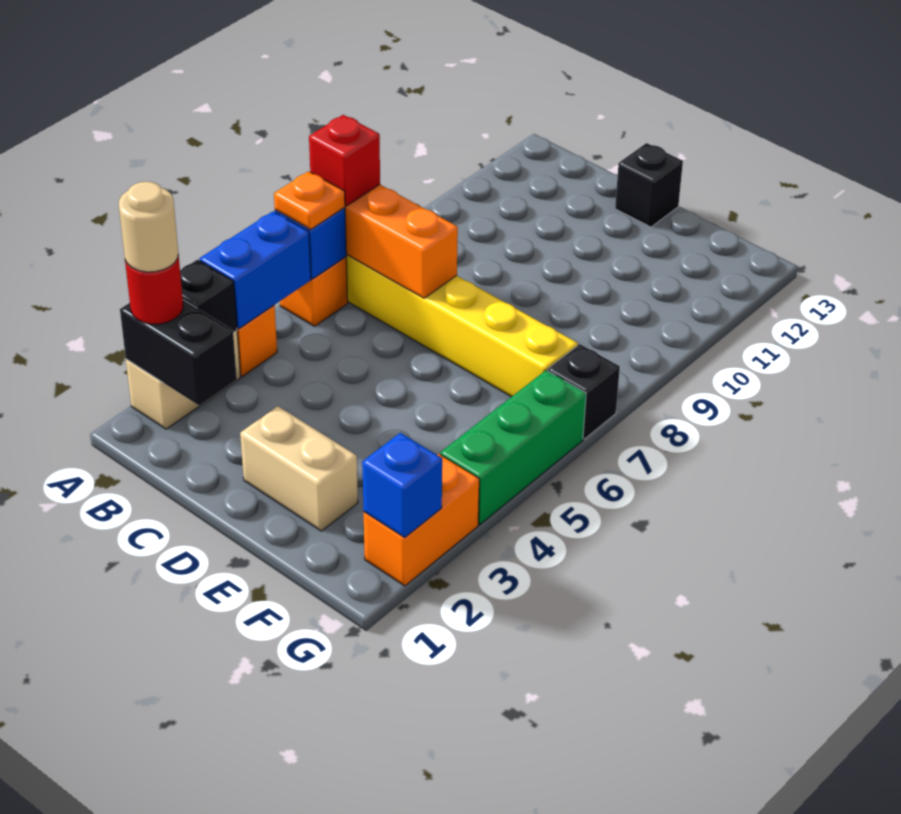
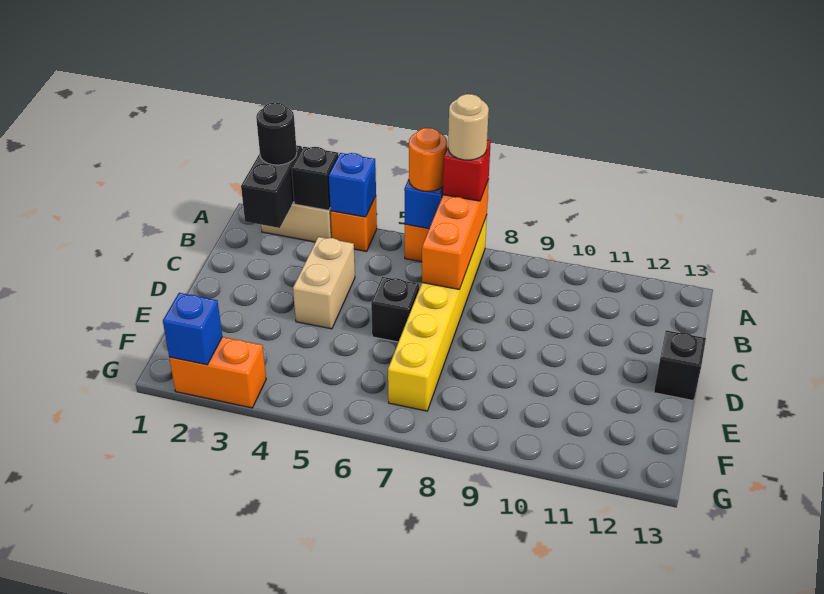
red 1x1 round brick [125,254,183,324] -> black 1x1 round brick [256,103,297,165]
tan 1x1 round brick [119,182,178,272] -> tan 1x1 round brick moved to [448,94,489,160]
blue 1x2 brick [199,211,311,329] -> blue 1x1 brick [329,153,376,217]
orange 1x1 plate [274,171,345,230] -> orange 1x1 round brick [409,128,447,192]
tan 1x2 brick [240,406,358,531] -> tan 1x2 brick moved to [293,237,355,329]
green 1x3 brick [440,370,586,525] -> none
black 1x1 brick [547,344,620,439] -> black 1x1 brick moved to [371,277,419,342]

